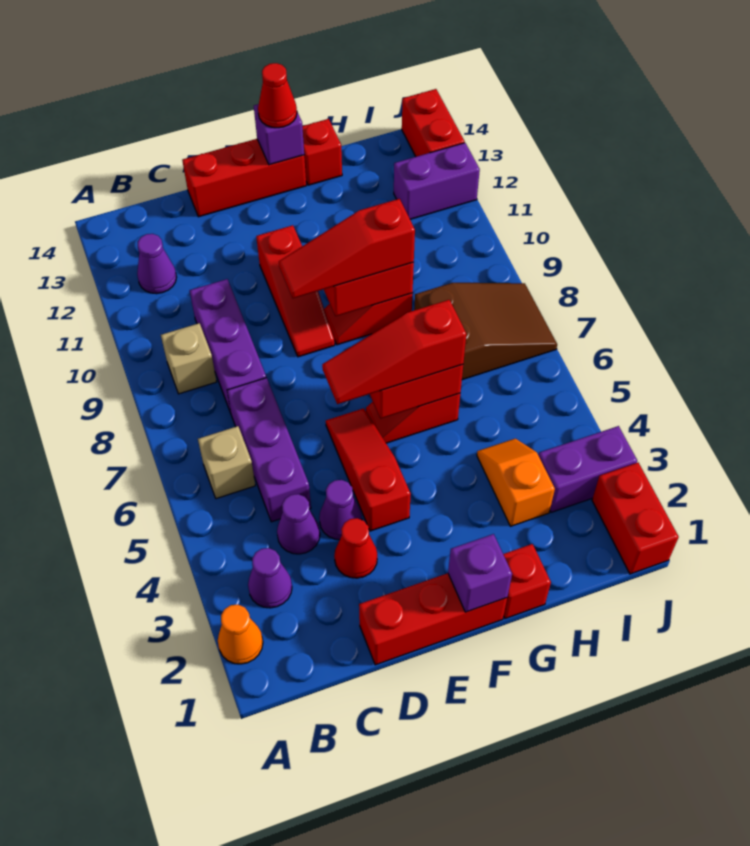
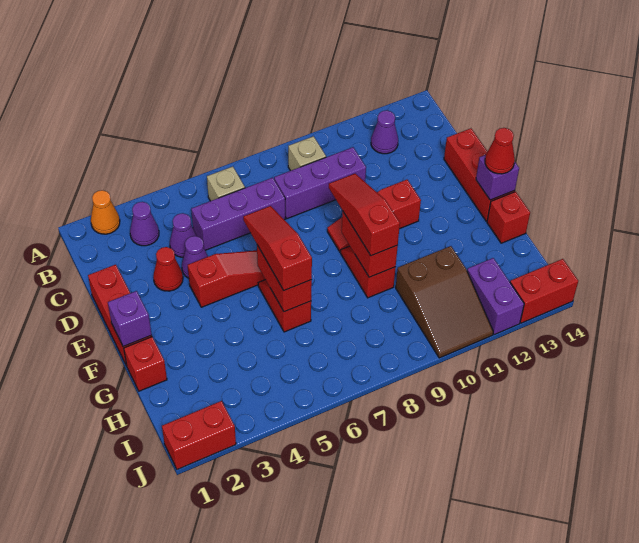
orange 1x2 slope [477,439,555,526] -> none
brown 2x3 slope [414,283,557,380] -> brown 2x3 slope moved to [396,246,493,358]
purple 1x2 brick [539,426,637,512] -> none

